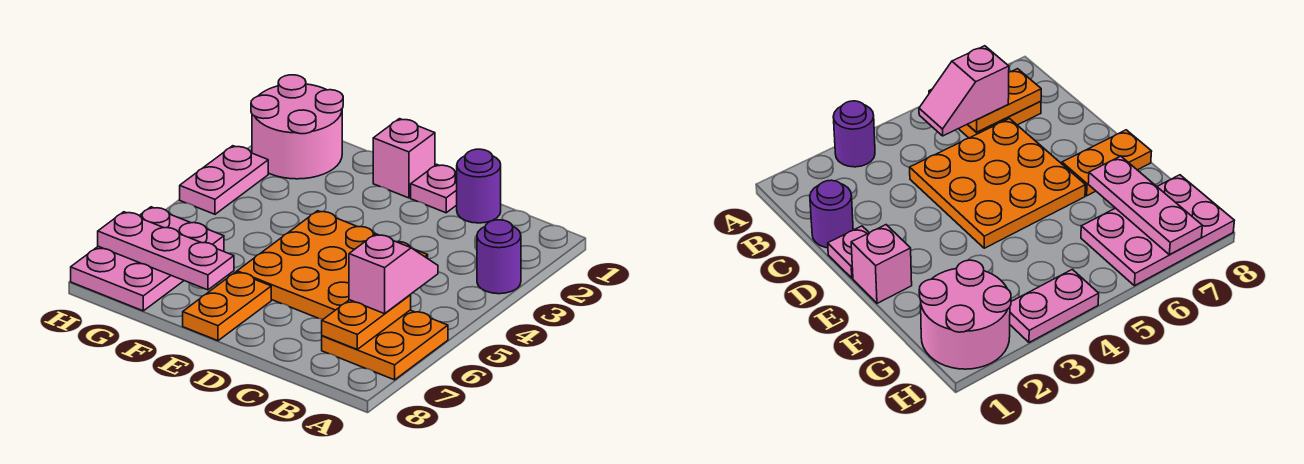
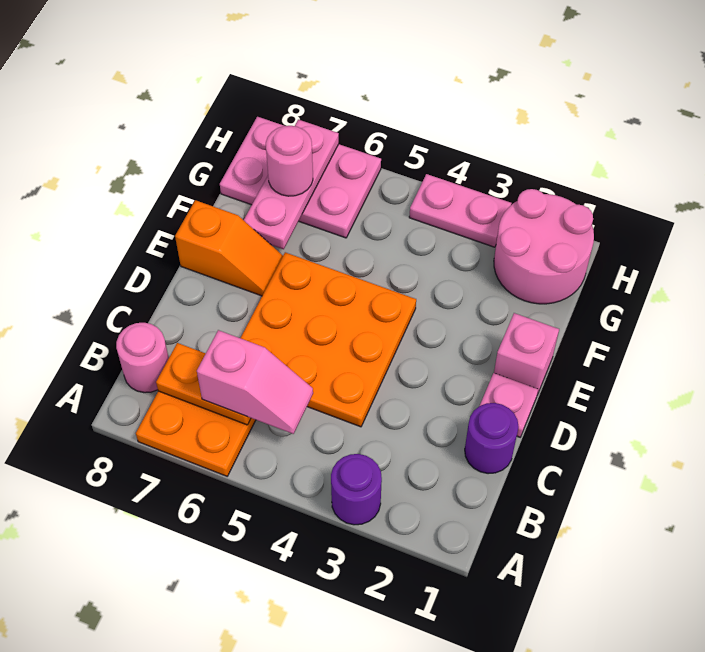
none -> pink 1x1 round brick [116,323,169,393]
orange 1x2 plate [183,272,271,341] -> orange 1x2 slope [175,200,283,296]
none -> pink 1x1 round brick [266,126,313,196]

